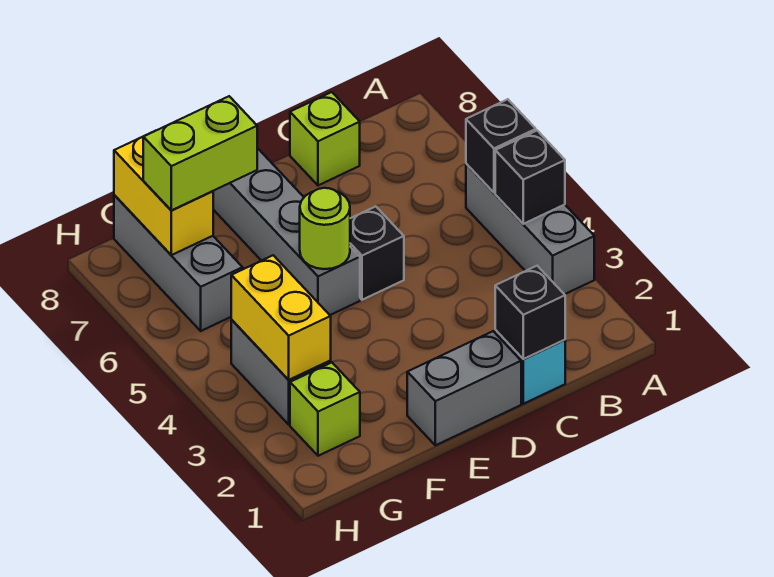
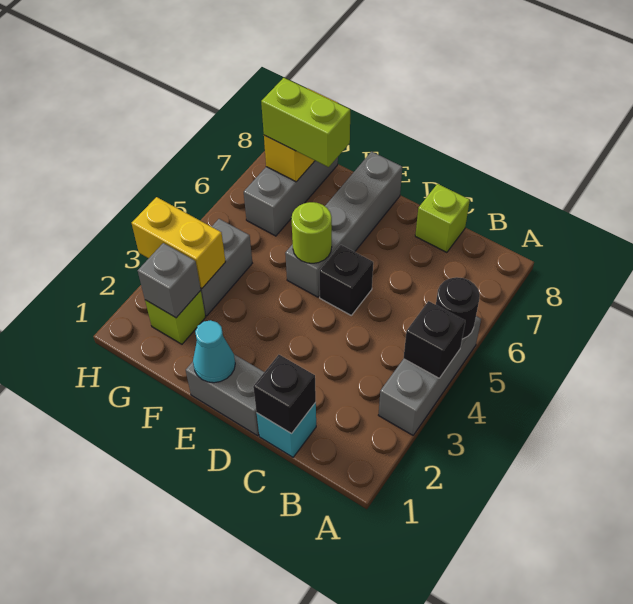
black 1x1 brick [466,99,536,193] -> black 1x1 round brick [436,277,480,339]
none -> cyan 1x1 cone [193,320,235,383]
none -> grey 1x1 brick [138,243,201,318]
yellow 1x2 brick [231,255,331,380] -> yellow 1x2 brick turned to [132,197,226,289]

